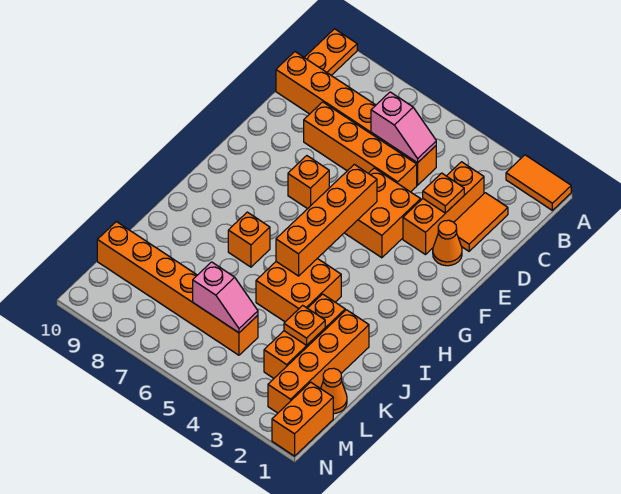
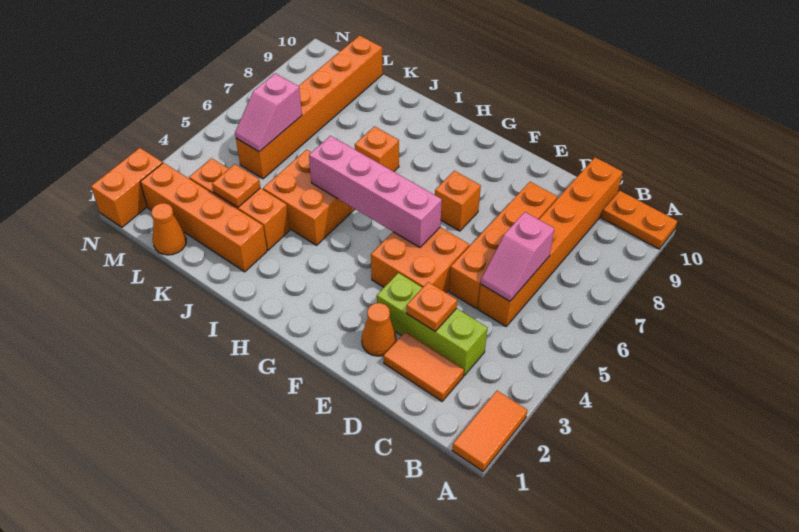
orange 1x3 brick [403,162,484,255] -> lime 1x3 brick [377,273,488,376]
orange 1x4 brick [276,164,377,276] -> pink 1x4 brick [309,136,442,247]
orange 1x2 brick [272,382,333,456] -> orange 1x2 brick turned to [91,148,163,227]

